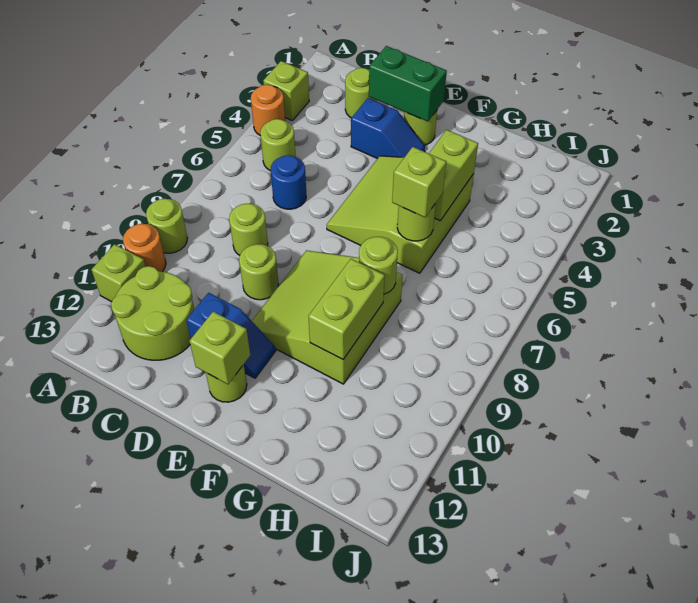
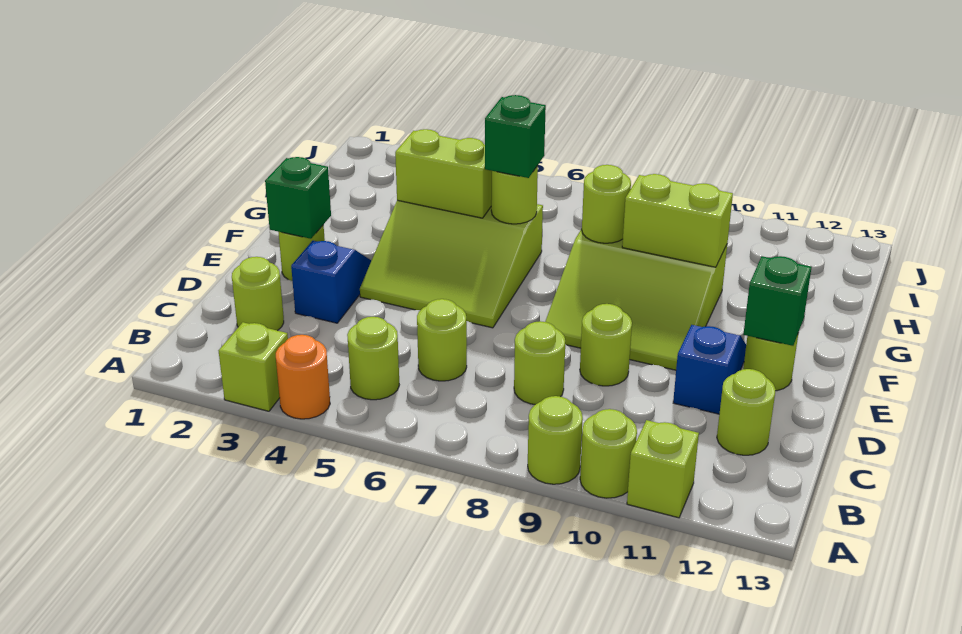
orange 1x1 round brick [123,224,166,272] -> lime 1x1 round brick [580,409,637,498]
lime 2x2 round brick [111,266,194,360] -> lime 1x1 round brick [717,369,776,455]
blue 1x1 round brick [271,155,306,209] -> lime 1x1 round brick [417,299,467,381]
green 1x2 brick [369,46,447,122] -> green 1x1 brick [265,157,331,239]
lime 1x1 brick [190,312,250,384] -> green 1x1 brick [743,256,812,346]
lime 1x1 brick [392,147,446,217] -> green 1x1 brick [485,95,546,178]

